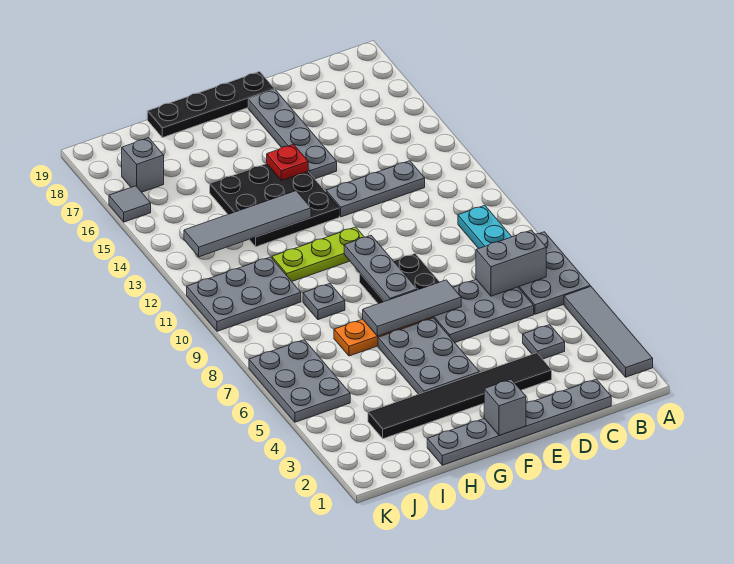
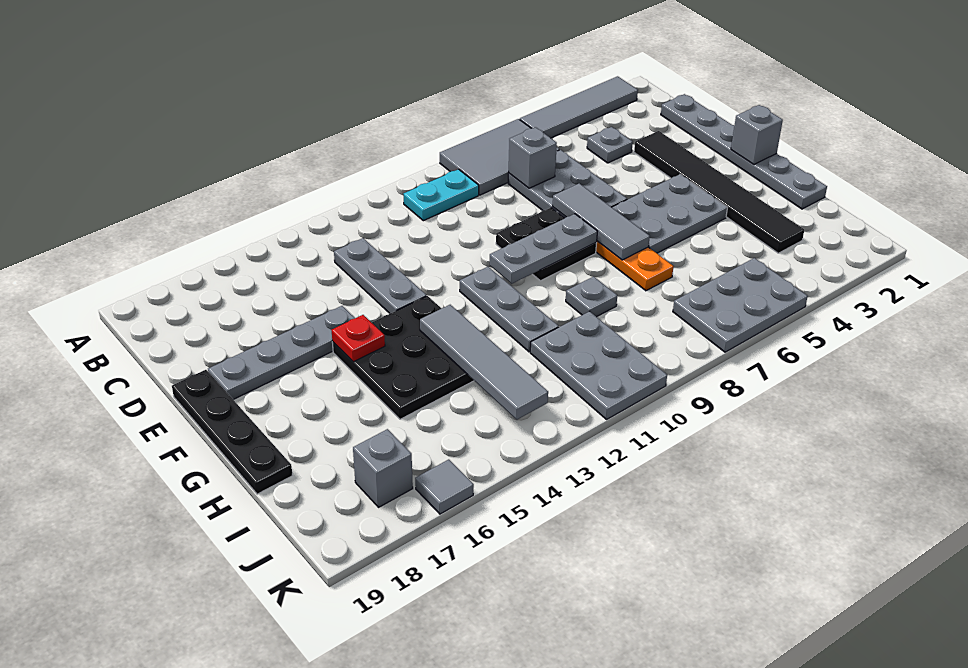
grey 2x3 plate [518,232,590,314] -> grey 2x3 tile [440,119,559,195]
grey 1x2 brick [476,230,546,296] -> grey 1x1 brick [509,127,557,188]
lime 1x3 plate [272,227,364,281] -> grey 1x3 plate [460,267,559,352]

